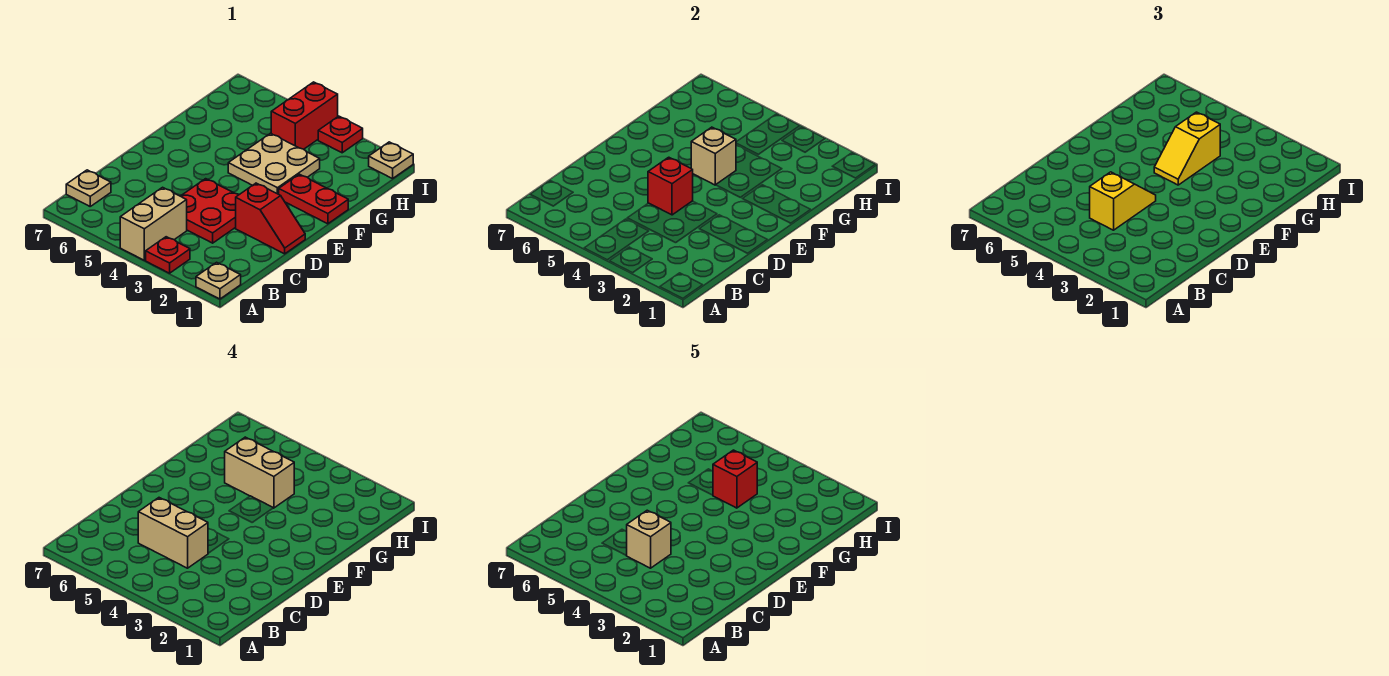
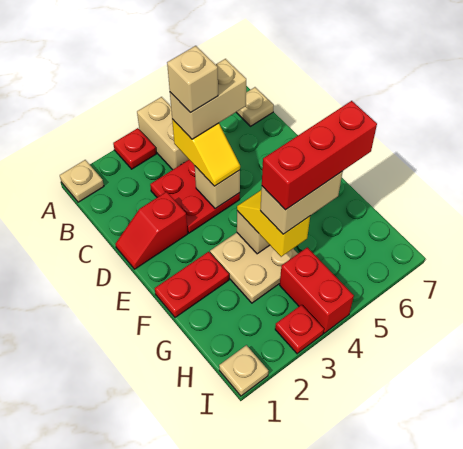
red 1x1 brick [648,157,693,215] -> tan 1x1 brick [195,166,240,209]
red 1x1 brick [713,450,757,508] -> red 1x3 brick [262,101,377,210]

